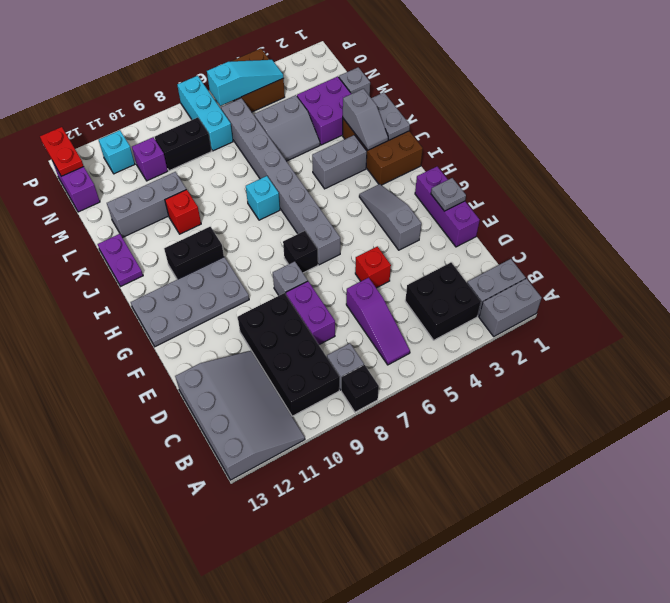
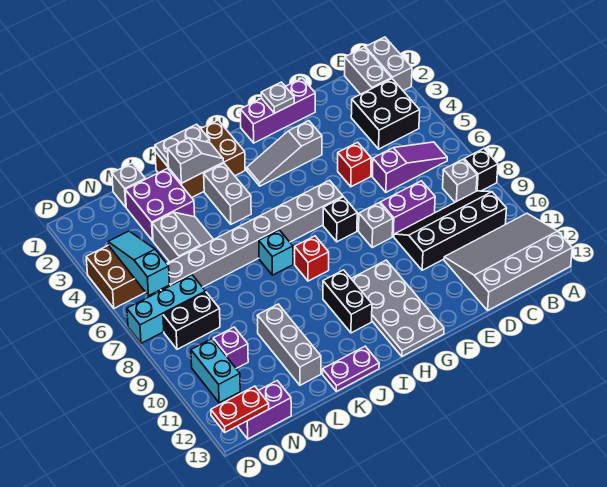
black 2x4 brick [238,293,340,416] -> black 2x4 slope [394,191,507,270]
red 1x1 brick [165,189,201,234] -> red 1x1 brick moved to [295,236,329,281]
black 1x2 brick [155,117,211,171] -> black 1x2 brick turned to [163,292,220,349]
cyan 1x1 brick [99,130,135,174] -> cyan 1x2 brick [191,339,240,403]

